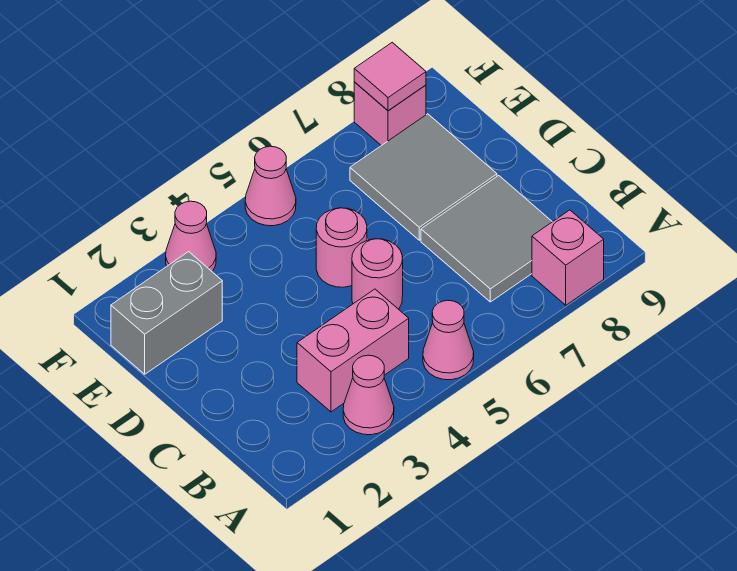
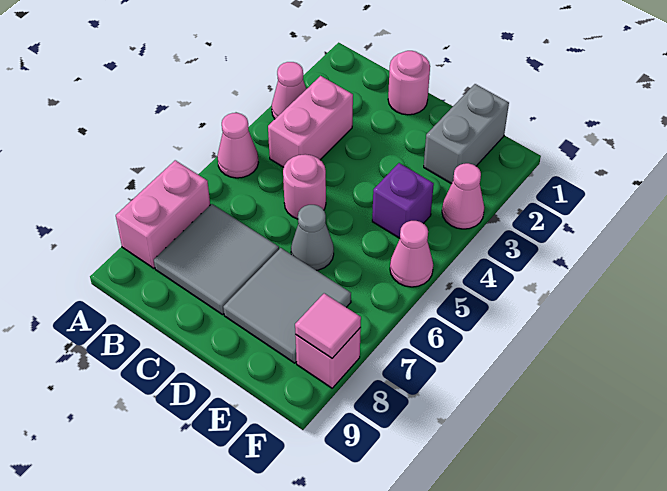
pink 1x1 brick [532,210,604,305] -> pink 1x2 brick [116,160,210,268]
pink 1x1 round brick [316,208,367,287] -> pink 1x1 round brick moved to [388,51,430,115]
none -> grey 1x1 cone [291,205,334,270]
none -> purple 1x1 brick [372,163,434,238]

